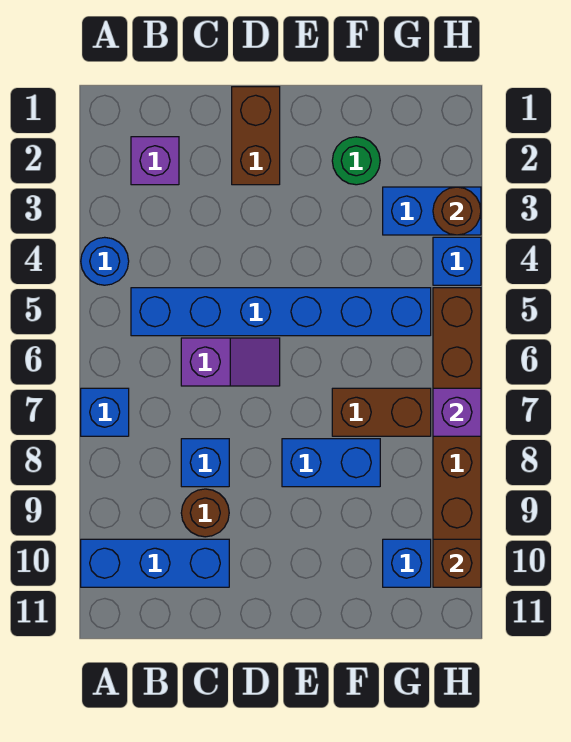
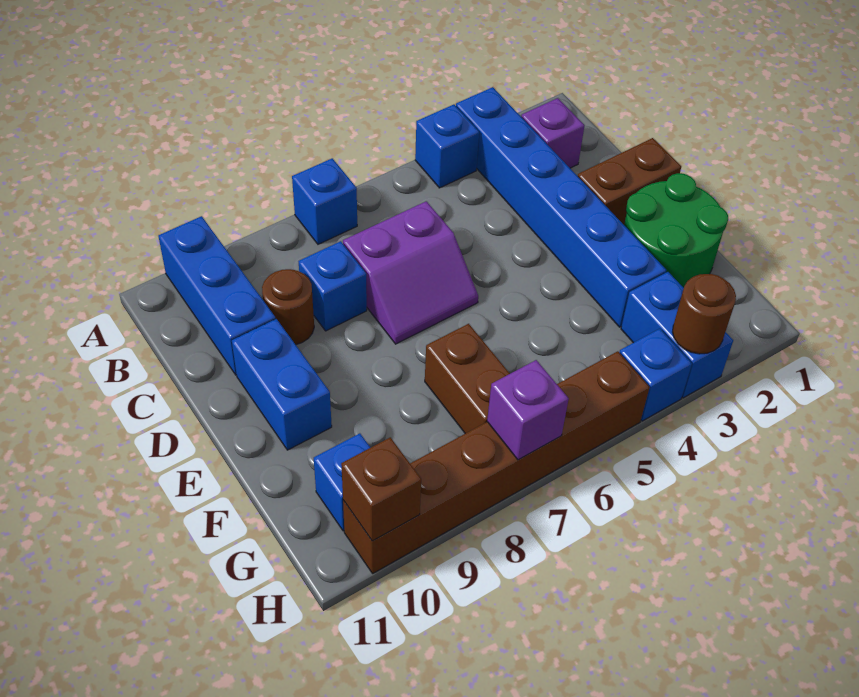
blue 1x1 round brick [81,237,129,285] -> blue 1x1 brick [415,105,479,188]
blue 1x6 brick [131,288,431,336] -> blue 1x6 brick moved to [456,87,666,327]
purple 1x2 slope [181,338,280,386] -> purple 2x2 slope [343,201,478,344]
blue 1x2 brick [282,439,380,487] -> blue 1x2 brick moved to [232,319,332,450]
green 1x1 round brick [332,137,380,185] -> green 2x2 round brick [624,173,728,288]

